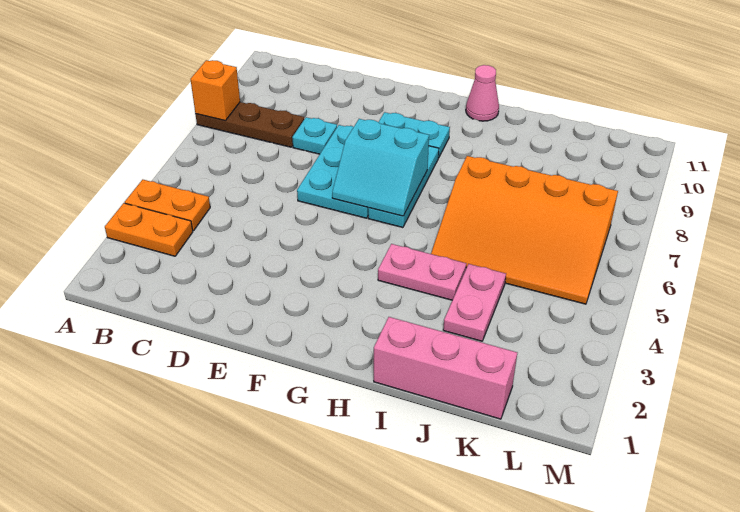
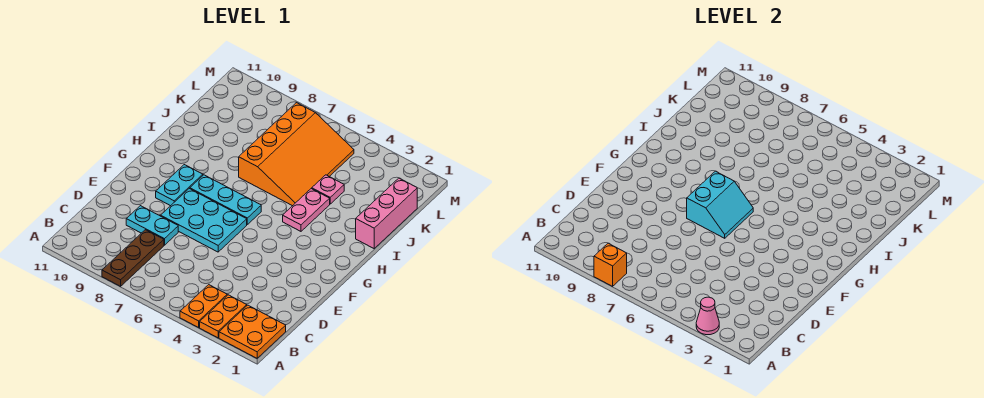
none -> orange 2x2 plate [219,305,286,358]
cyan 1x1 plate [292,117,337,154] -> cyan 1x2 plate [126,206,178,245]
pink 1x1 cone [466,65,499,121] -> pink 1x1 cone moved to [696,297,719,335]
pink 1x2 plate [443,264,506,341] -> pink 1x1 plate [312,175,344,204]

